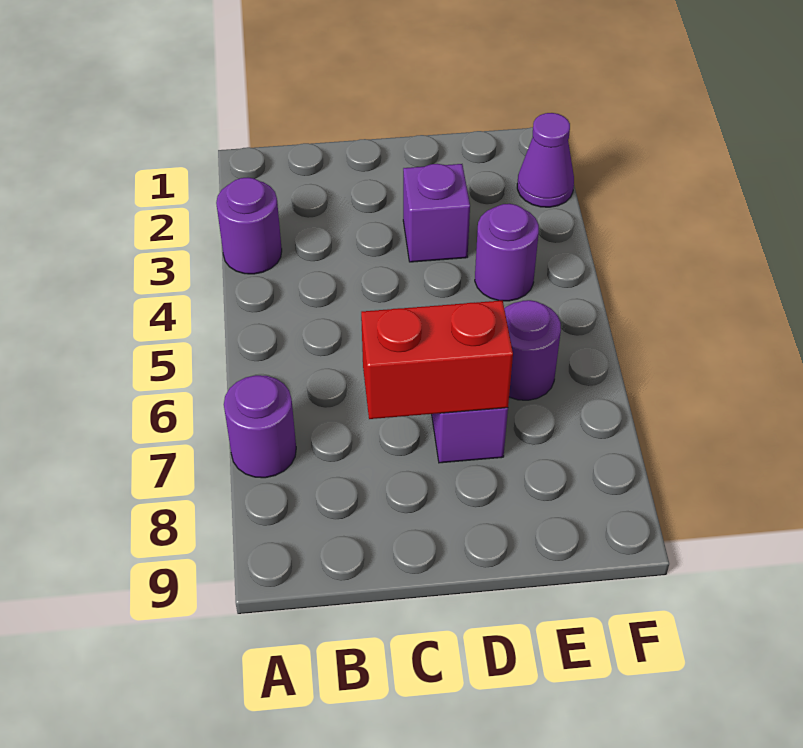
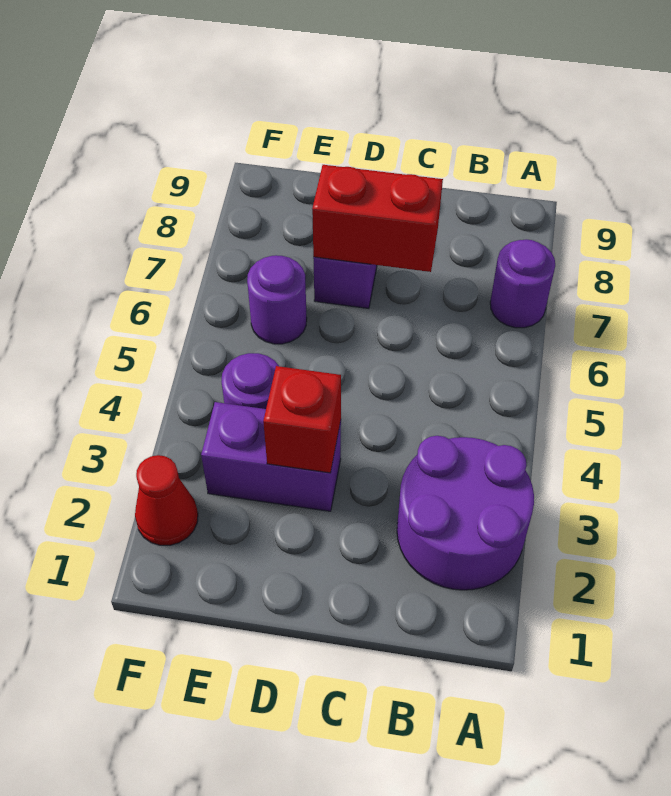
purple 1x1 round brick [216,178,282,274] -> purple 2x2 round brick [397,436,534,590]
purple 1x1 brick [403,164,470,262] -> purple 1x2 brick [201,402,341,511]
none -> red 1x1 brick [263,366,341,473]
purple 1x1 cone [517,113,574,207] -> red 1x1 cone [135,455,198,545]

